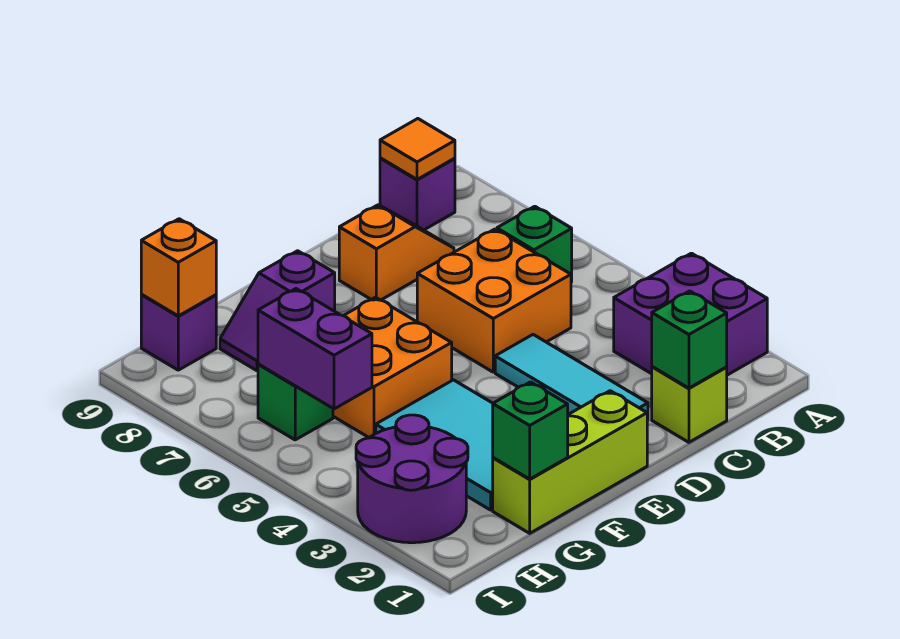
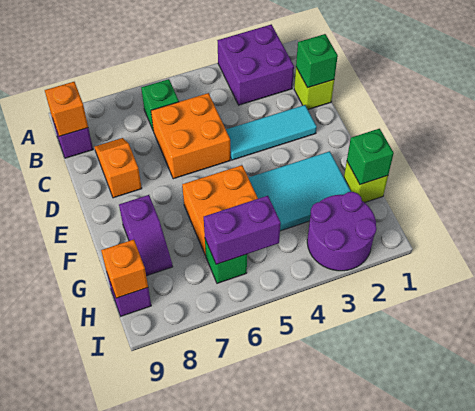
orange 1x1 tile [380,119,455,179] -> orange 1x1 brick [45,82,88,136]
lime 1x3 brick [493,391,647,533] -> lime 1x1 brick [344,162,388,203]

